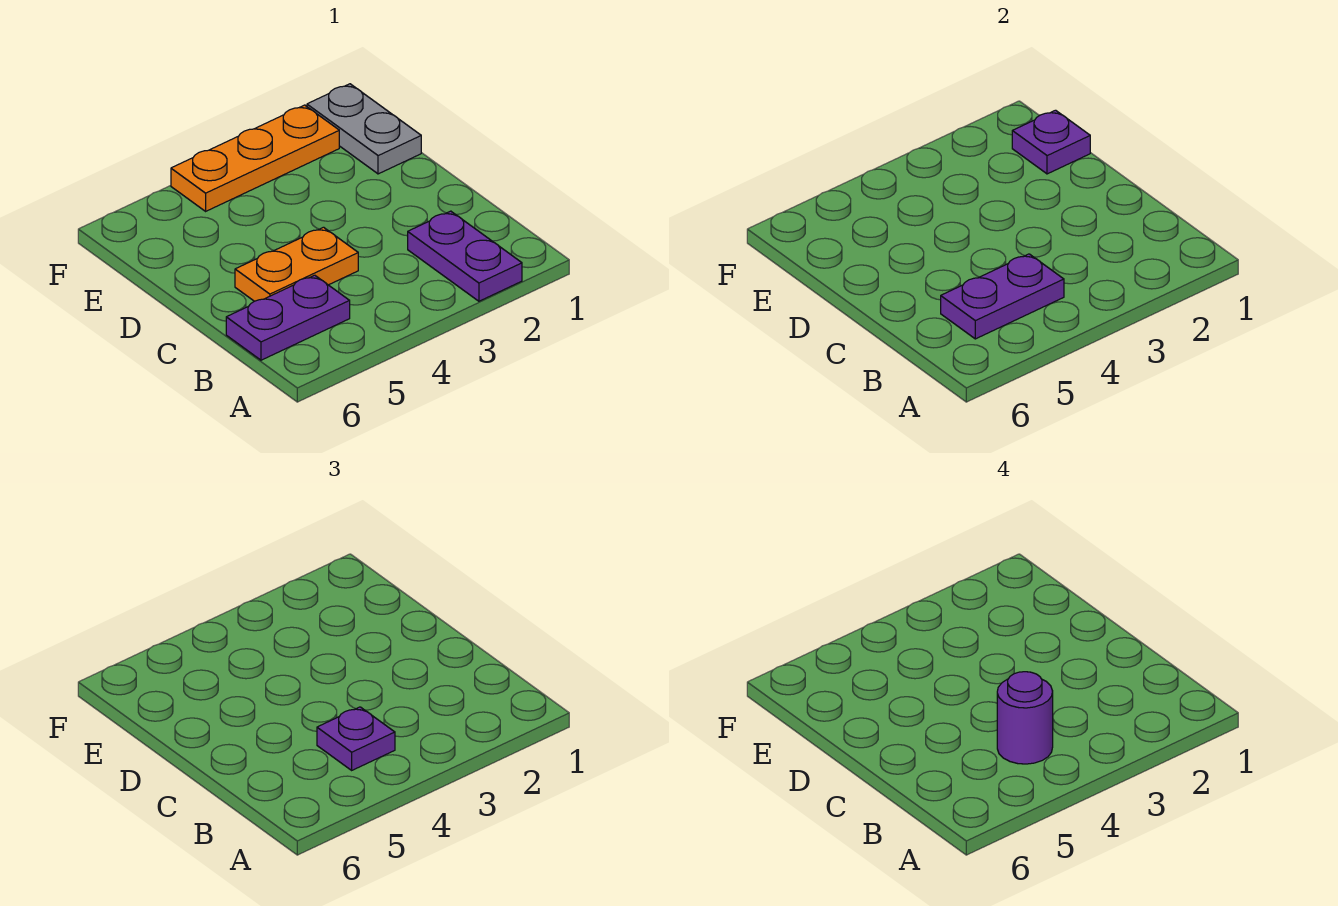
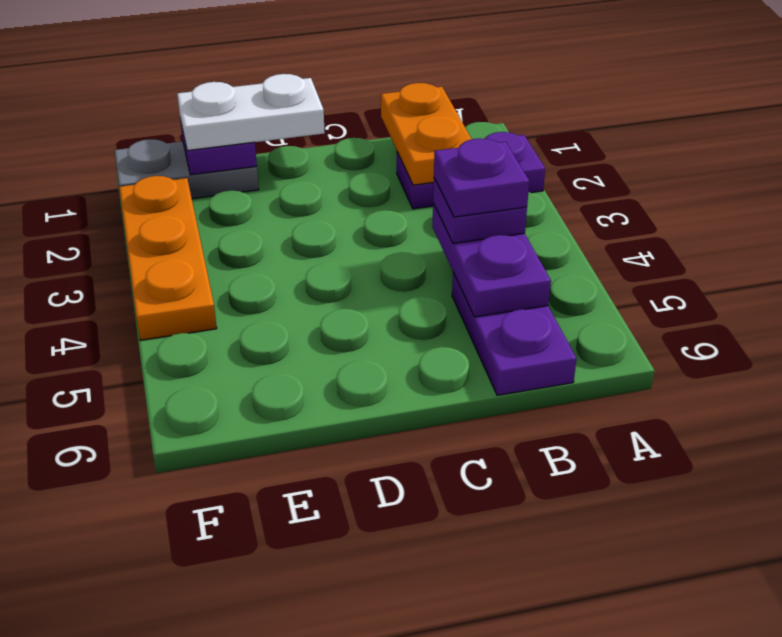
purple 1x1 round brick [997,672,1053,764] -> purple 1x1 plate [434,138,529,217]
orange 1x2 plate [235,227,358,301] -> orange 1x2 plate moved to [381,83,471,185]
none -> white 1x2 plate [177,74,325,151]

